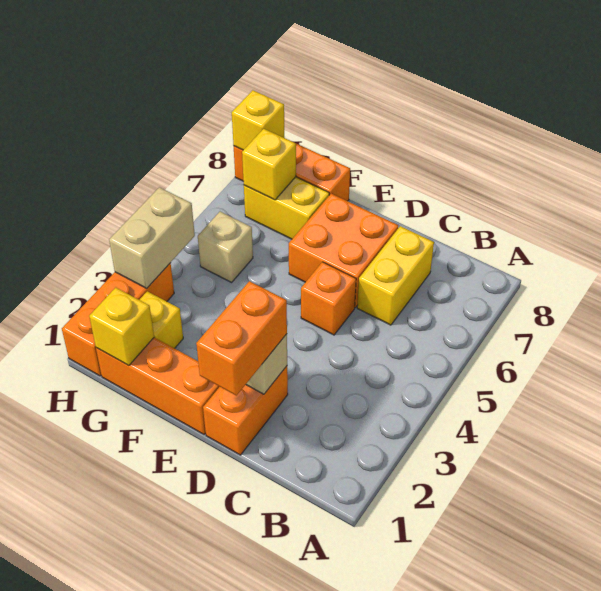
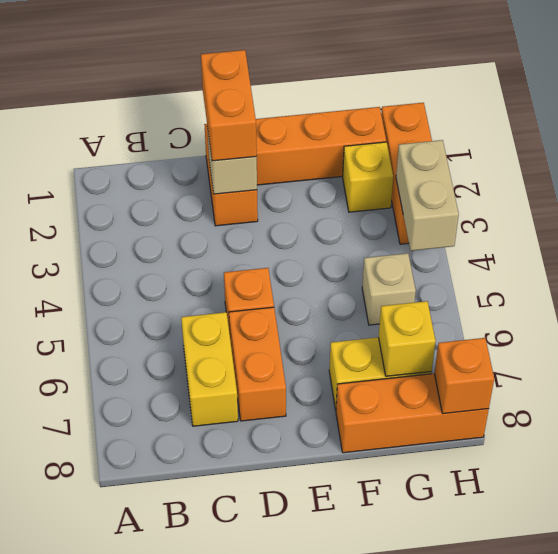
orange 2x2 brick [289,194,398,307] -> orange 1x2 brick [229,307,286,421]
yellow 1x1 brick [89,288,154,366] -> none
yellow 1x1 brick [232,90,285,150] -> orange 1x1 brick [434,338,494,414]

